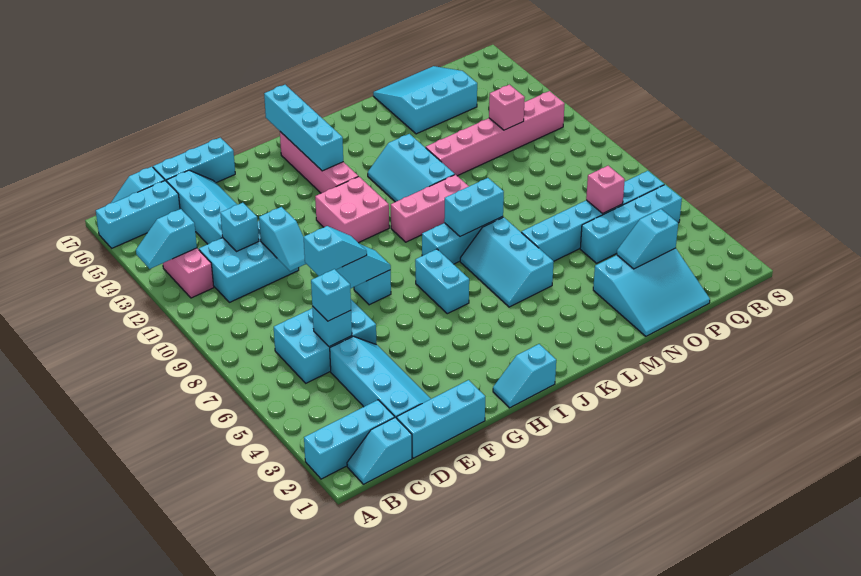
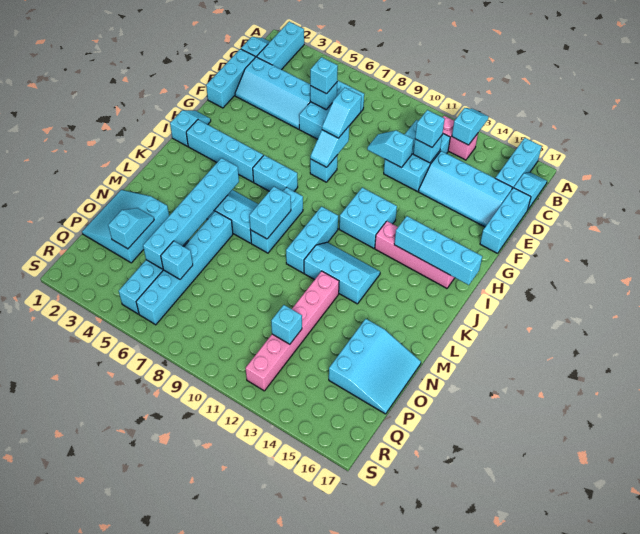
none -> cyan 1x1 brick [415,110,445,147]
pink 2x2 brick [315,177,389,243] -> cyan 2x2 brick [339,188,397,248]
none -> cyan 1x4 brick [186,120,263,182]
pink 1x3 brick [391,175,469,242] -> cyan 1x3 brick [286,207,338,273]
none -> cyan 1x6 brick [143,158,239,269]
pink 1x1 brick [586,166,625,214] -> cyan 1x1 brick [161,241,193,279]
pink 1x1 brick [489,85,525,130] -> cyan 1x1 brick [271,305,302,344]

